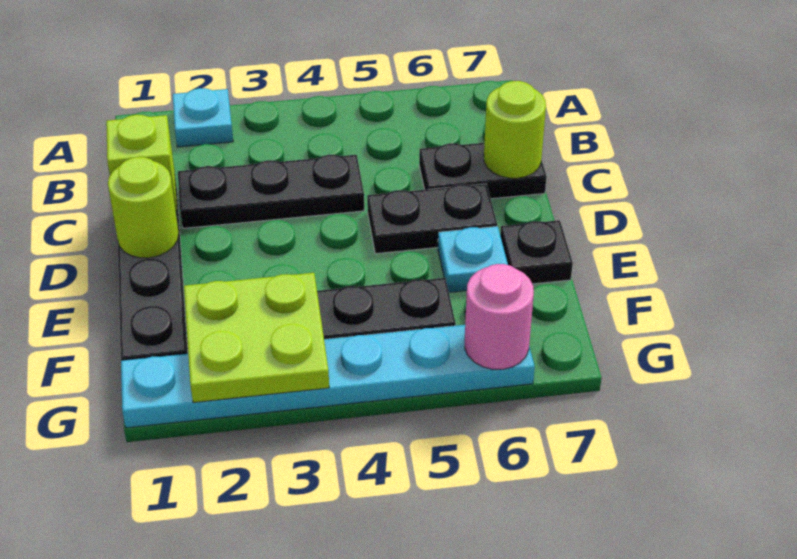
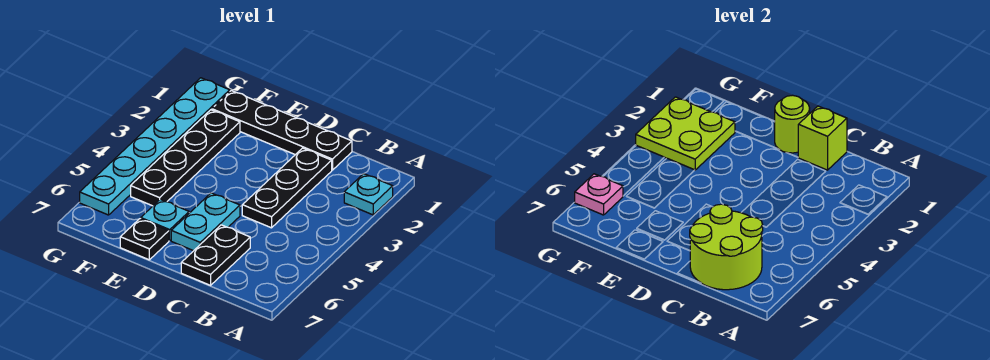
lime 1x1 round brick [484,81,546,178] -> lime 2x2 round brick [690,204,763,290]
black 1x2 plate [367,184,497,254] -> cyan 1x2 plate [171,193,240,251]
pink 1x1 round brick [465,264,534,369] -> pink 1x1 plate [575,174,623,215]

